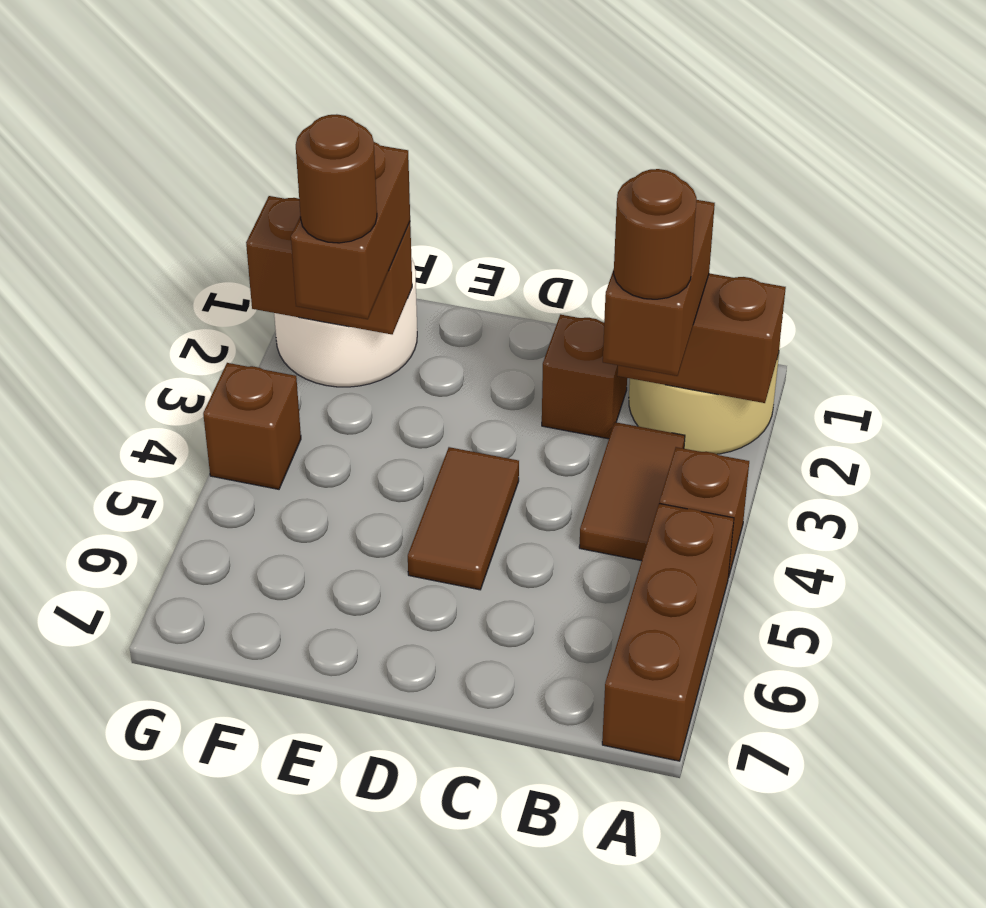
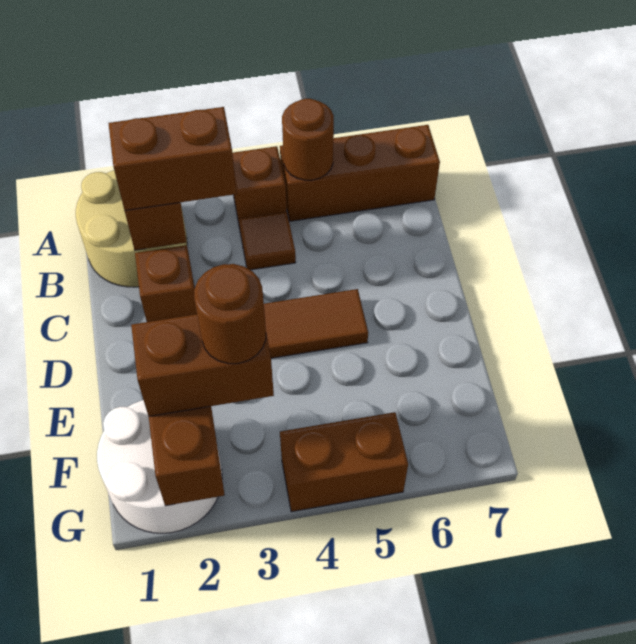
brown 1x2 tile [579,422,685,561] -> brown 1x1 tile [239,212,296,270]
brown 1x1 round brick [614,169,697,299] -> brown 1x1 round brick moved to [282,99,334,180]
brown 1x1 brick [203,363,301,489] -> brown 1x2 brick [280,412,408,512]

